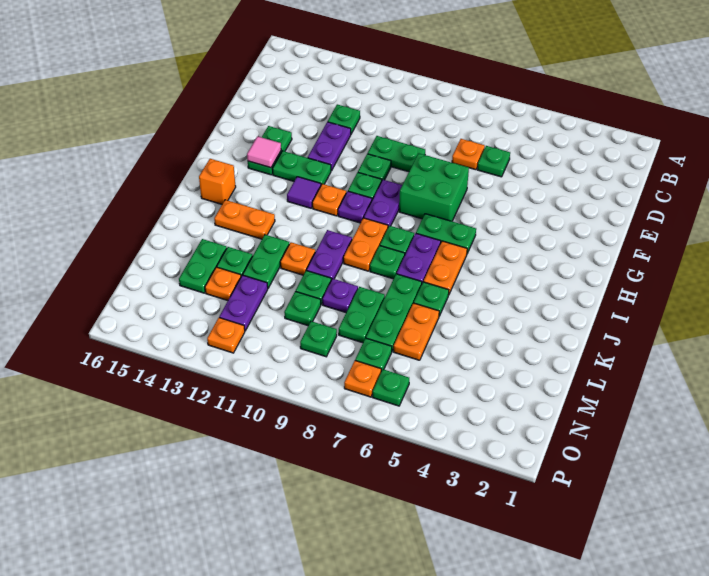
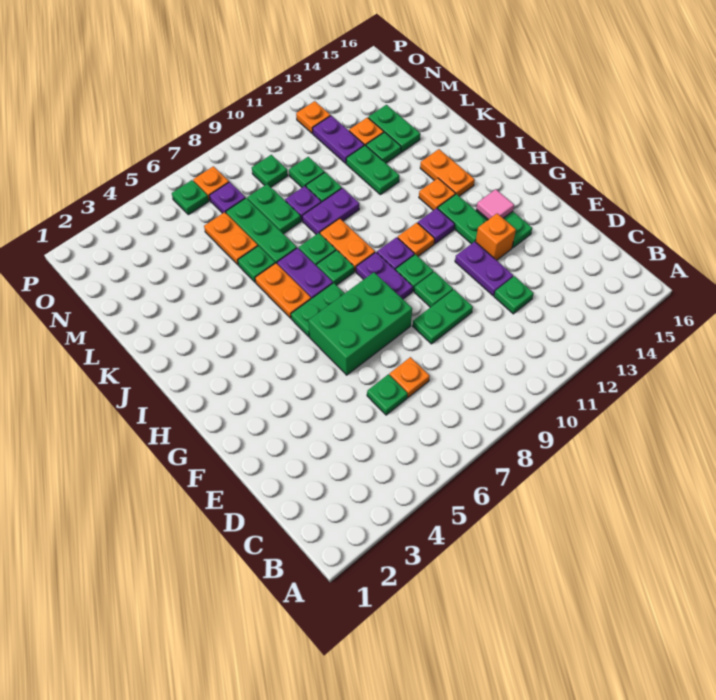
green 2x2 brick [399,153,469,221] -> green 2x3 brick [308,272,412,375]
green 1x2 plate [272,151,331,185] -> green 1x2 plate turned to [438,194,487,244]
purple 1x1 tile [287,177,321,208] -> purple 1x1 plate [418,208,455,244]
orange 1x1 brick [199,159,236,204] -> orange 1x1 brick moved to [476,214,516,260]
purple 1x2 plate [307,230,352,280] -> purple 1x2 plate turned to [302,188,359,234]
orange 1x2 plate [214,200,275,239] -> orange 1x2 plate turned to [420,149,475,196]
orange 1x1 plate [280,242,315,275] -> orange 1x1 plate moved to [419,178,455,210]
green 1x1 plate [355,338,392,371] -> purple 1x1 plate [209,182,245,213]

